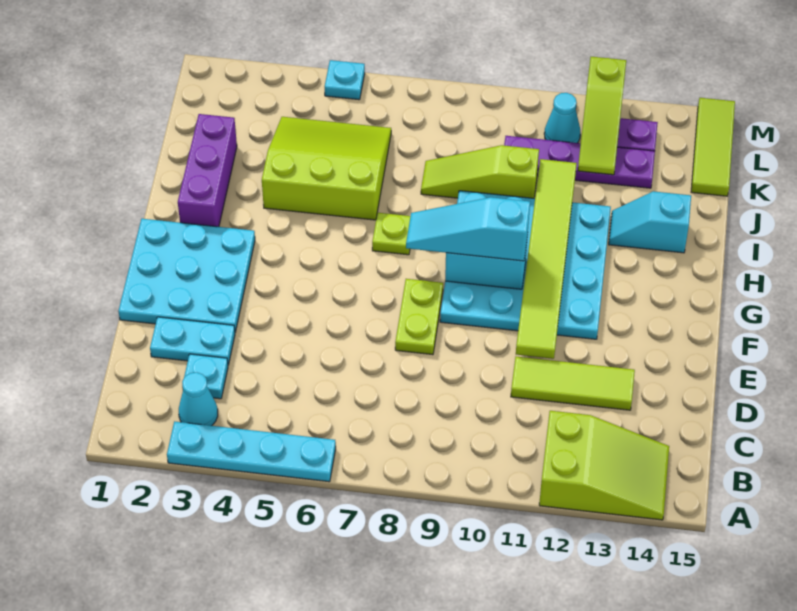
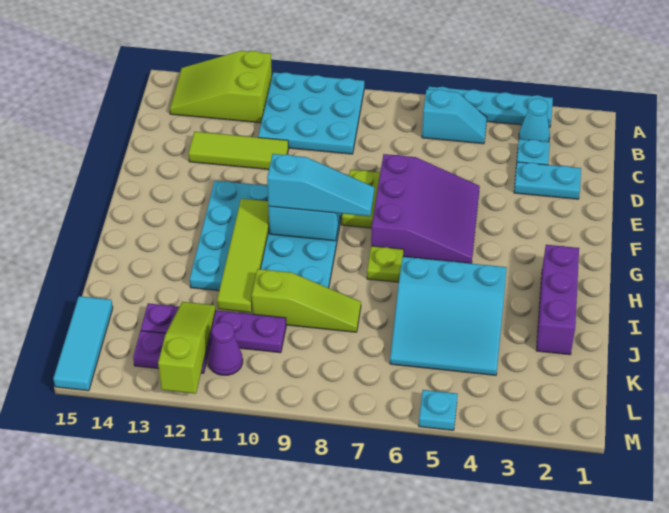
cyan 3x3 plate [118,219,255,332] -> cyan 3x3 plate moved to [258,72,364,154]
none -> purple 3x3 slope [371,154,480,264]
lime 1x6 tile [516,159,577,359] -> lime 1x4 tile [217,199,269,312]
lime 3x3 slope [262,117,391,220] -> cyan 3x3 slope [390,257,507,375]
cyan 1x2 slope [609,191,691,253] -> cyan 1x2 slope moved to [422,89,487,144]
lime 1x3 tile [691,98,735,196] -> cyan 1x3 tile [53,296,113,391]
cyan 1x1 cone [544,93,580,143] -> purple 1x1 cone [208,322,243,375]

